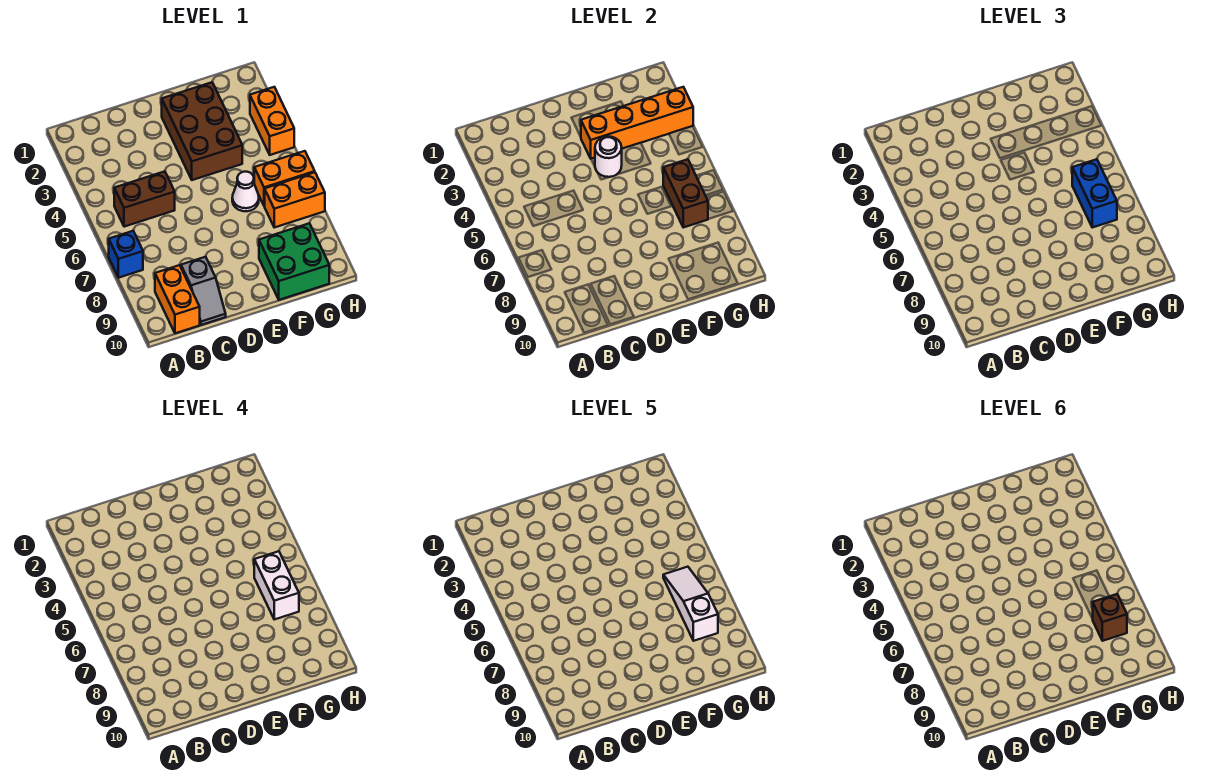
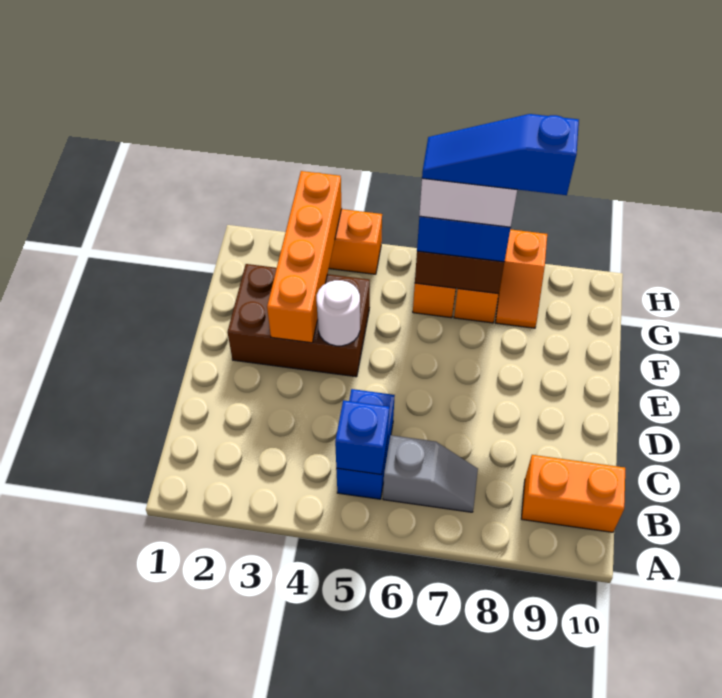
blue 1x1 brick [109,231,143,278] -> blue 1x1 brick moved to [335,400,389,475]
brown 1x2 brick [114,171,175,227] -> blue 1x2 brick [336,389,395,499]
grey 1x2 slope [181,257,226,325] -> grey 1x2 slope moved to [383,435,478,512]
white 1x1 cone [232,172,259,211] -> none
green 2x2 brick [259,223,329,300] -> none
white 1x3 slope [663,567,718,641] -> blue 1x3 slope [422,114,579,195]
none -> orange 1x2 slope [496,229,547,328]
brown 1x1 brick [1093,594,1127,641] -> none

